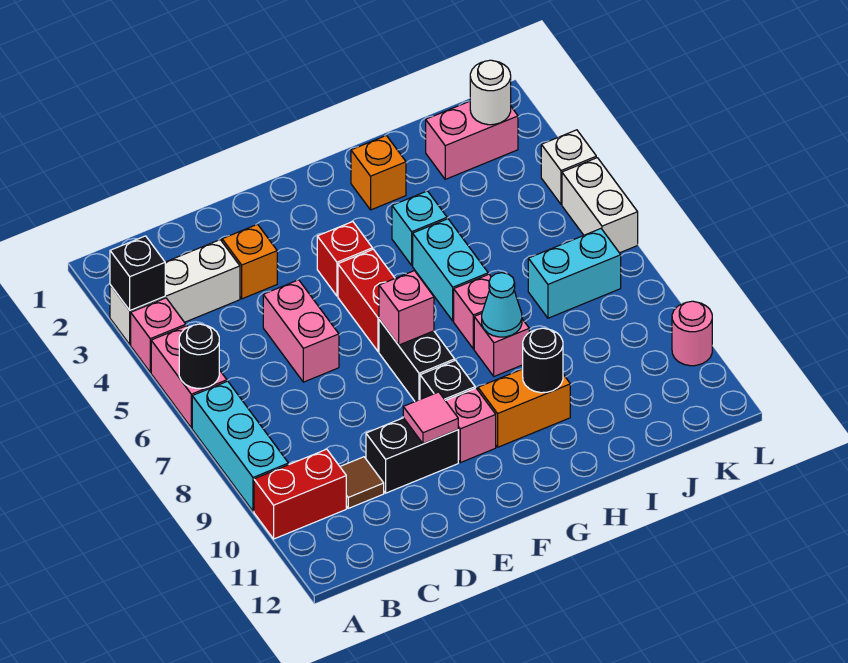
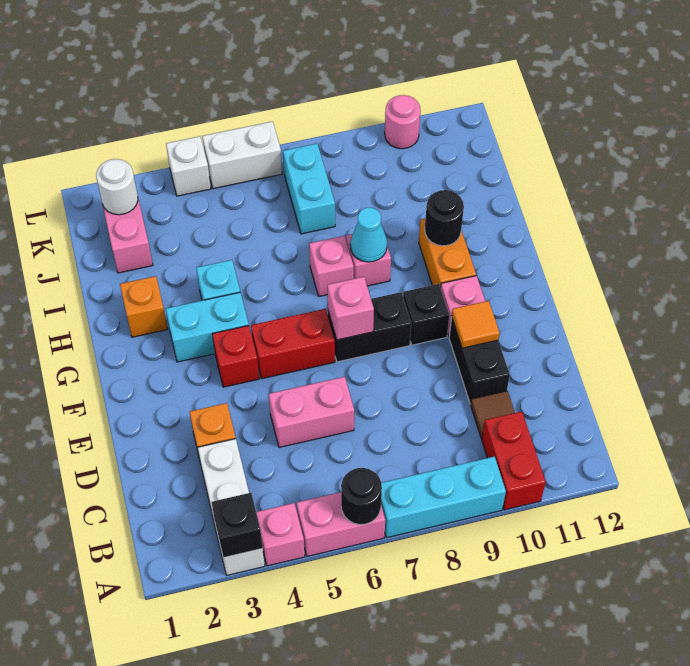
pink 1x1 tile [403,392,458,444] -> orange 1x1 tile [452,301,500,348]
cyan 1x2 brick [413,219,488,321] -> cyan 1x2 brick moved to [166,292,249,362]

